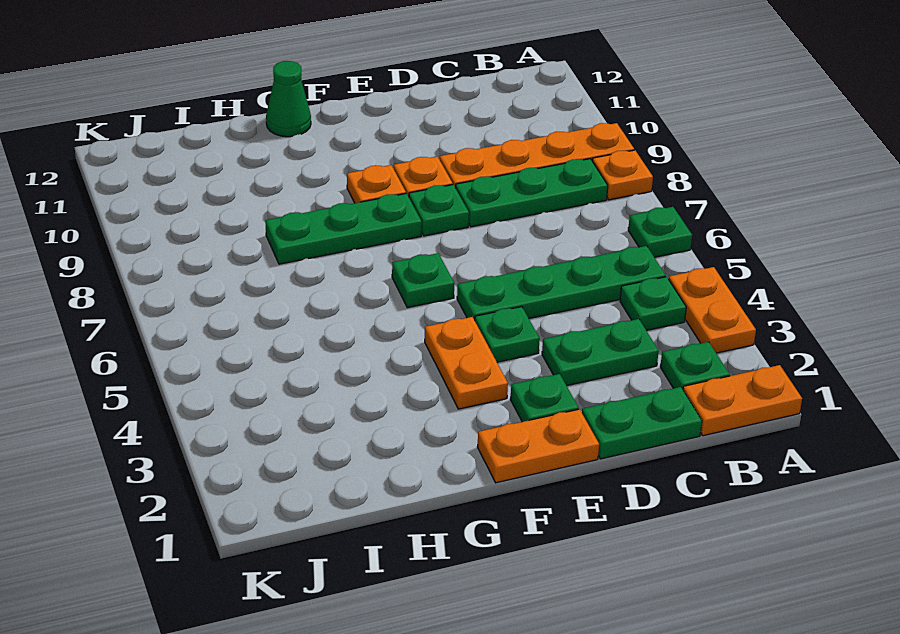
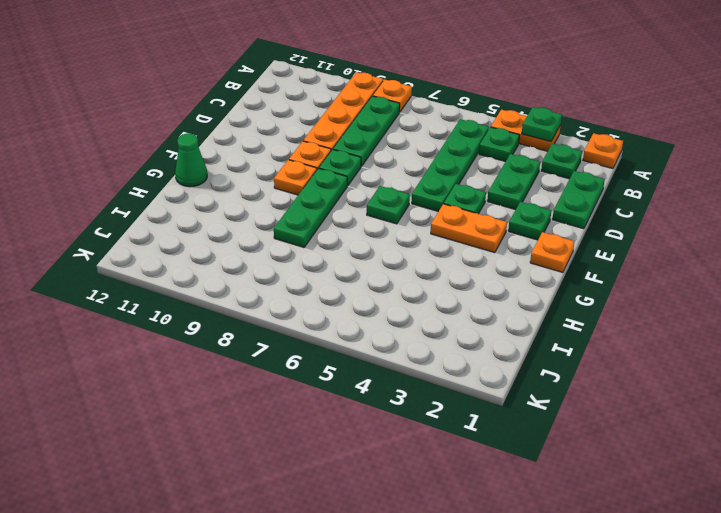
orange 1x2 plate [683,365,802,436] -> orange 1x1 plate [583,133,623,169]
green 1x1 plate [628,207,692,257] -> green 1x1 plate moved to [522,107,562,142]
orange 1x2 plate [477,409,599,483] -> orange 1x1 plate [530,232,575,272]

